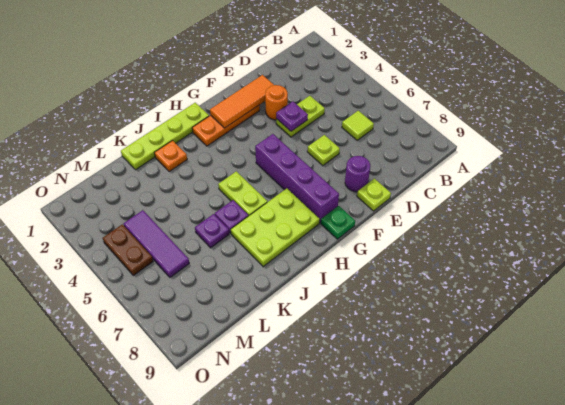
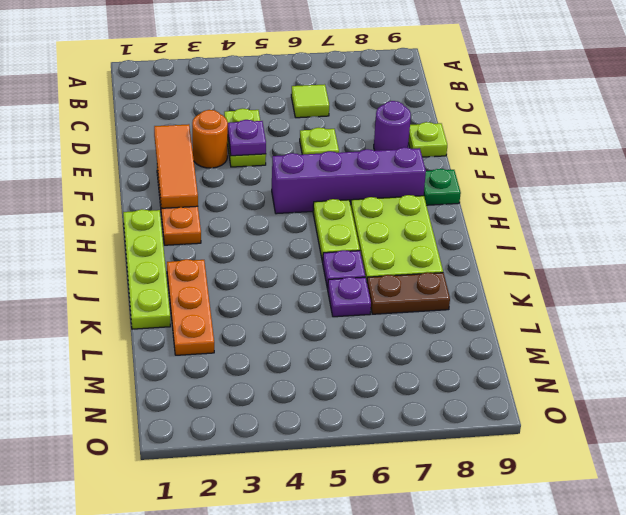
lime 1x2 plate [218,171,267,216] -> lime 1x2 plate turned to [313,199,360,261]
orange 1x1 plate [154,141,187,172] -> orange 1x3 plate [167,259,214,355]
purple 1x3 tile [123,210,189,277] -> none
brown 1x2 plate [103,224,153,276] -> brown 1x2 plate moved to [367,272,450,314]

